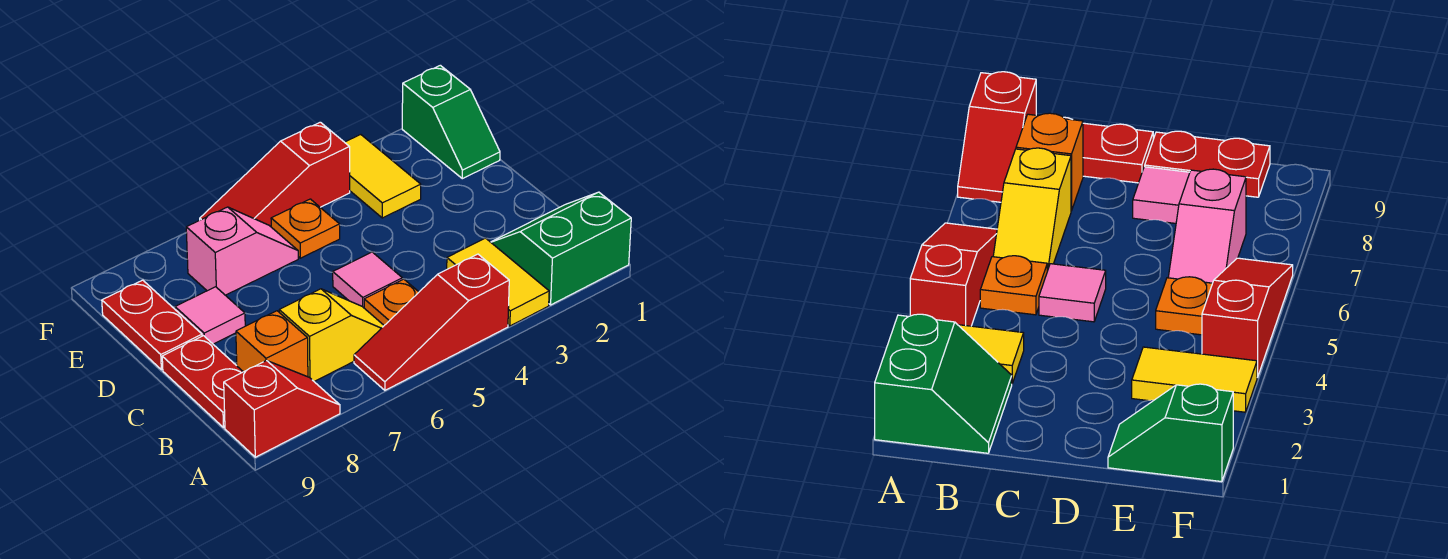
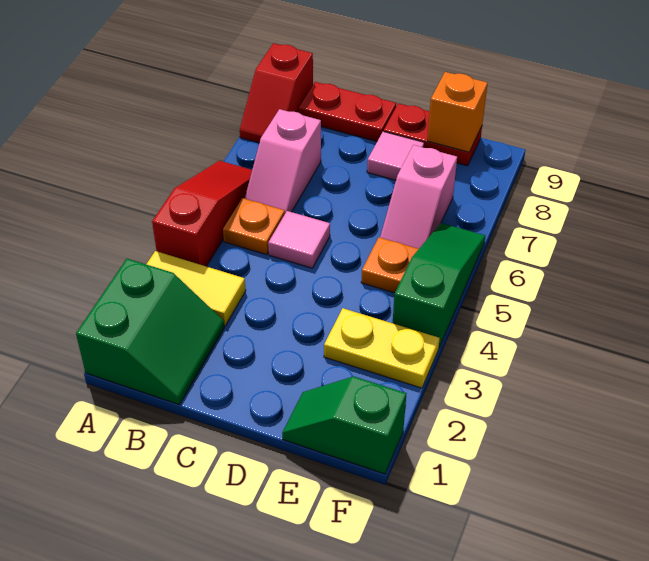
yellow 1x2 slope [279,289,384,381] -> pink 1x2 slope [245,109,321,213]
orange 1x1 brick [236,311,308,377] -> orange 1x1 brick moved to [427,72,488,152]
yellow 1x2 tile [345,135,421,218] -> yellow 1x2 plate [324,308,440,388]
red 1x3 slope [200,122,350,227] -> green 1x3 slope [393,223,485,347]

